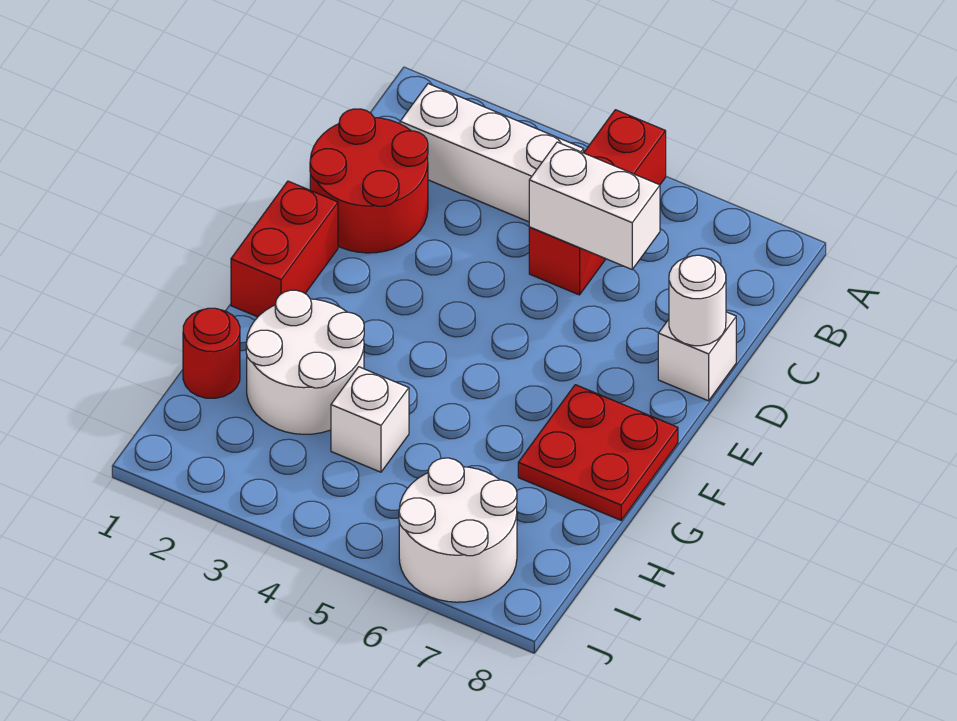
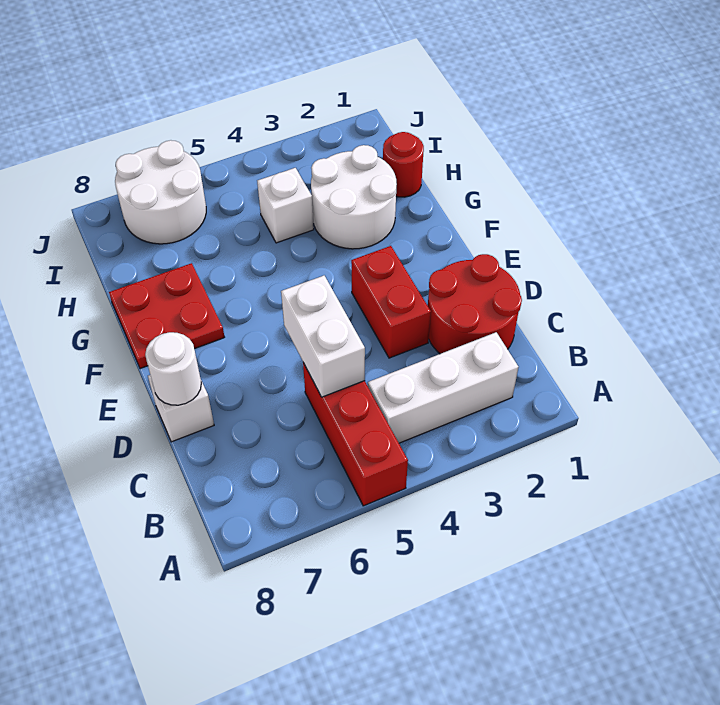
white 1x2 brick [529,142,660,269] -> white 1x2 brick turned to [281,276,365,397]
red 1x2 brick [231,181,338,317] -> red 1x2 brick moved to [351,246,431,358]

